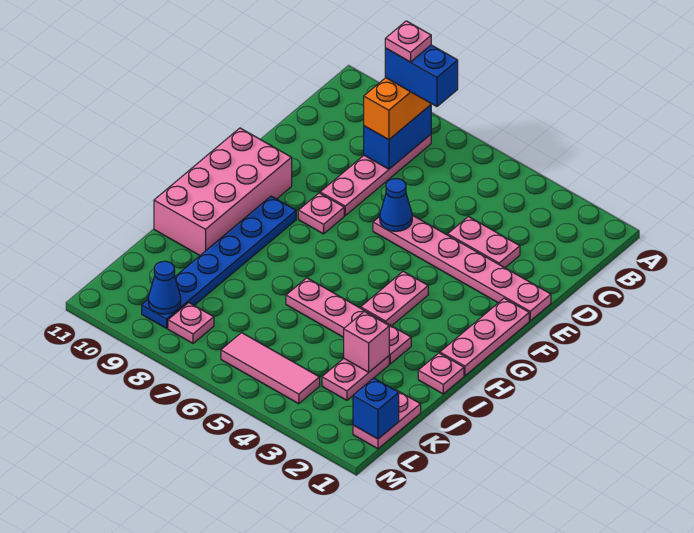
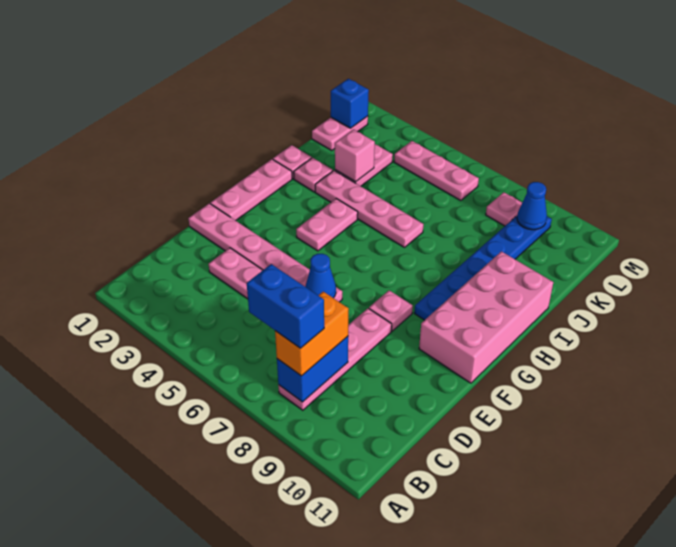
pink 1x1 plate [385,21,431,62] -> pink 1x1 plate moved to [294,158,333,192]
pink 1x3 tile [221,333,320,404] -> pink 1x3 plate [394,141,479,201]

